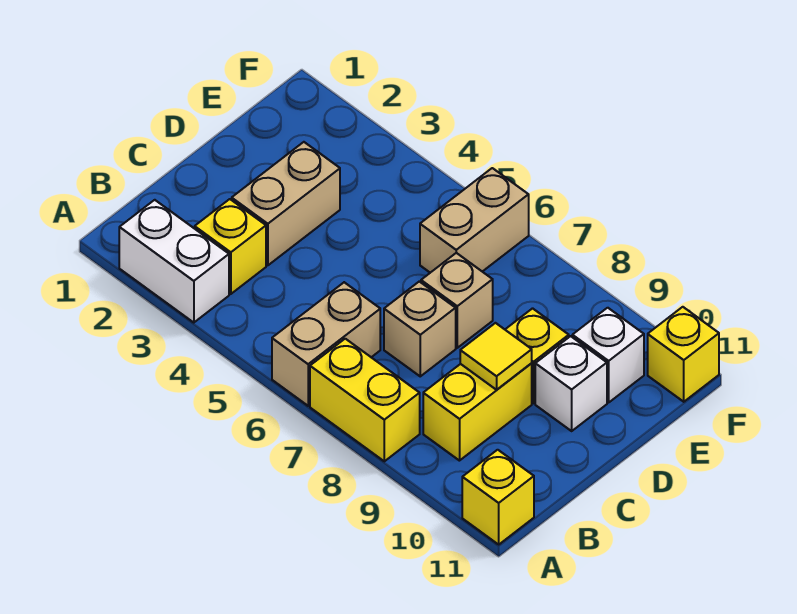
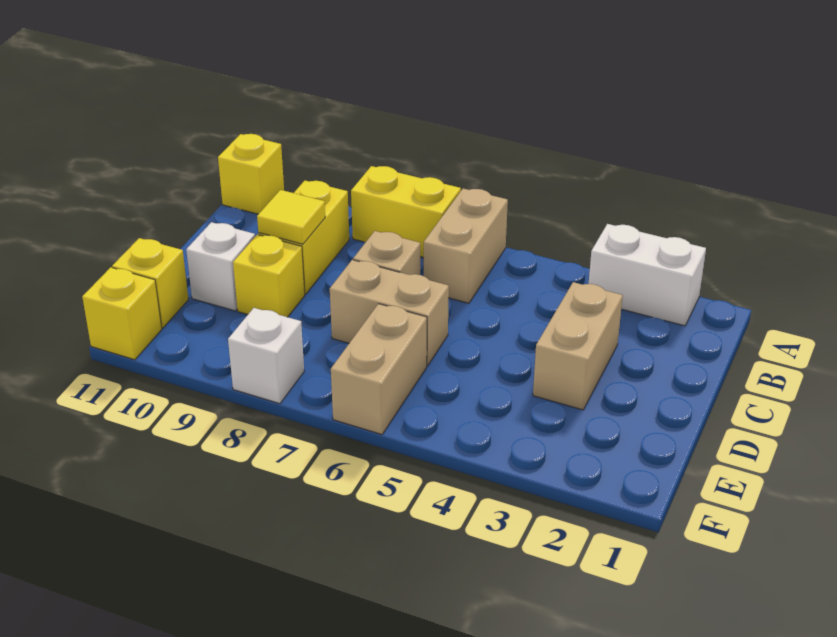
yellow 1x1 brick [195,199,266,294] -> yellow 1x1 brick moved to [112,238,189,328]
tan 1x1 brick [421,253,493,348] -> tan 1x2 brick [330,260,449,366]
white 1x1 brick [572,308,644,402] -> white 1x1 brick moved to [228,308,304,404]

